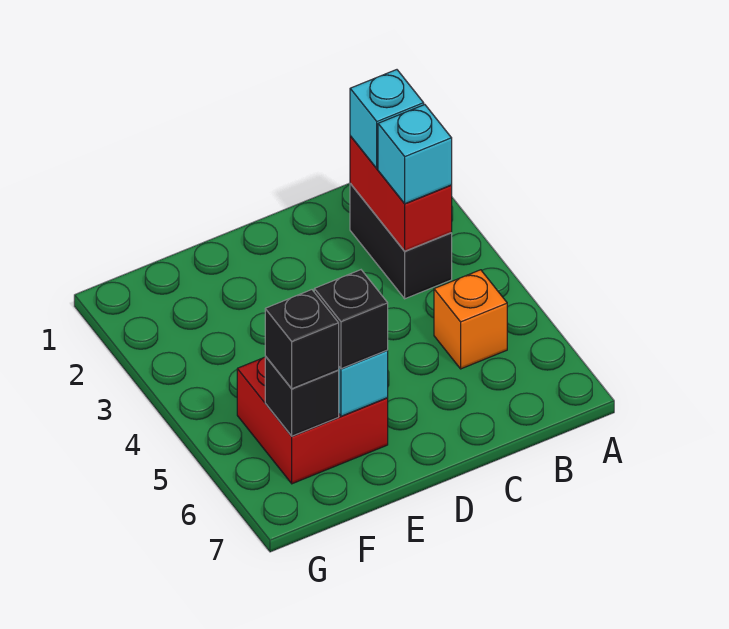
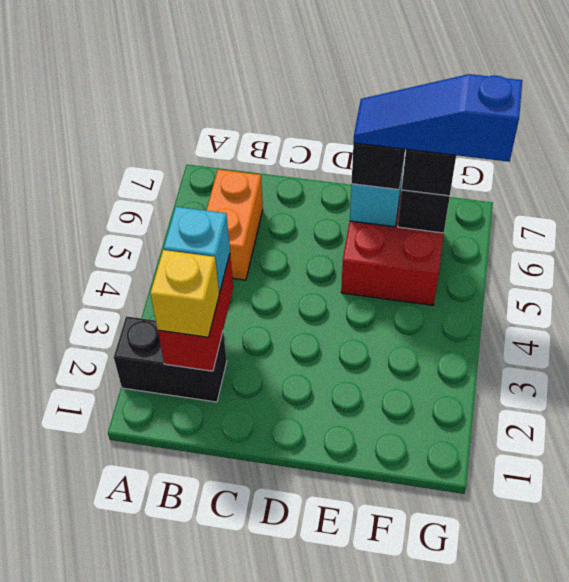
black 1x2 brick [350,184,452,299] -> black 1x2 brick turned to [114,316,227,402]
cyan 1x1 brick [350,70,424,168] -> yellow 1x1 brick [150,250,219,337]
orange 1x1 brick [434,270,507,369] -> orange 1x2 brick [206,169,263,280]
none -> blue 1x3 slope [354,74,522,162]

